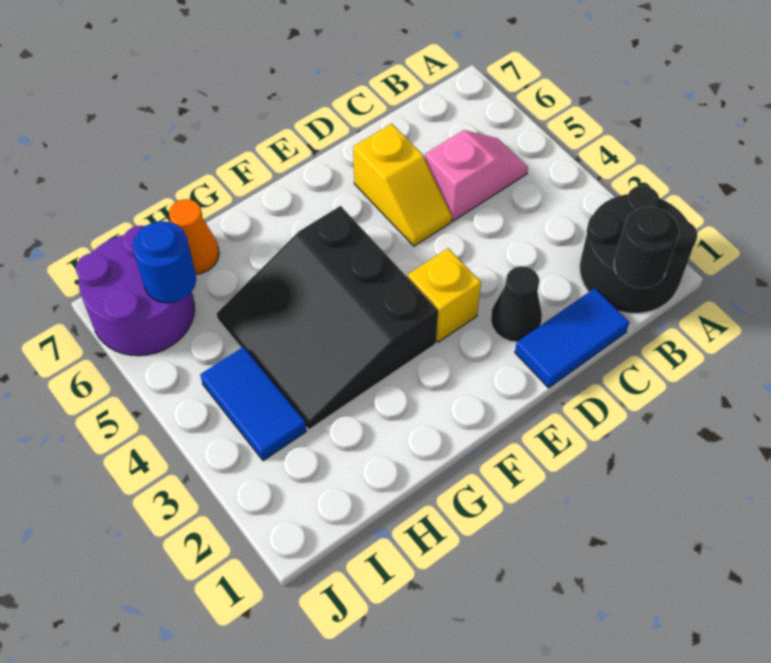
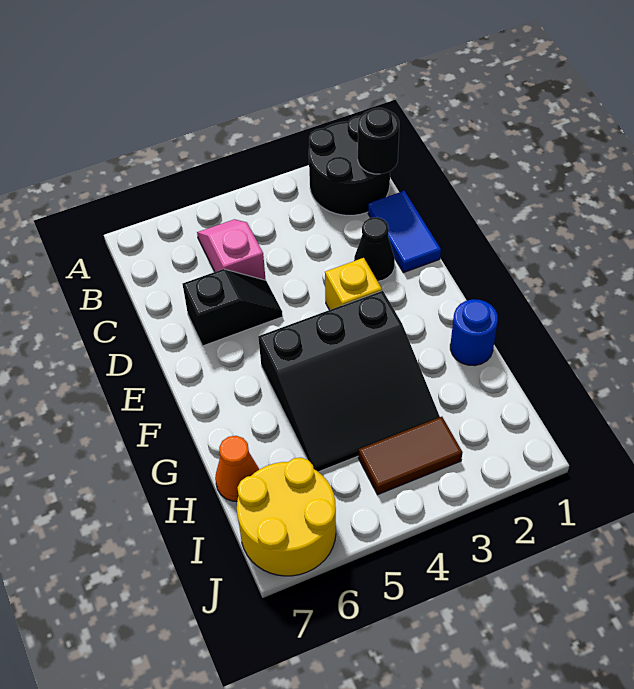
yellow 1x2 slope [353,124,452,246] -> black 1x2 slope [183,269,283,346]
blue 1x2 tile [200,347,306,461] -> brown 1x2 tile [358,417,463,495]
purple 2x2 round brick [76,226,195,356] -> yellow 2x2 round brick [237,458,336,576]
blue 1x1 round brick [133,221,196,303] -> blue 1x1 round brick moved to [450,299,498,366]

